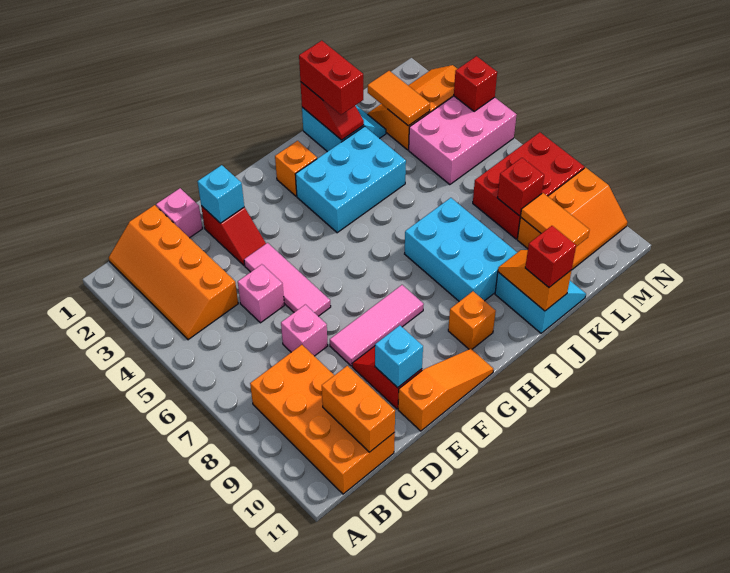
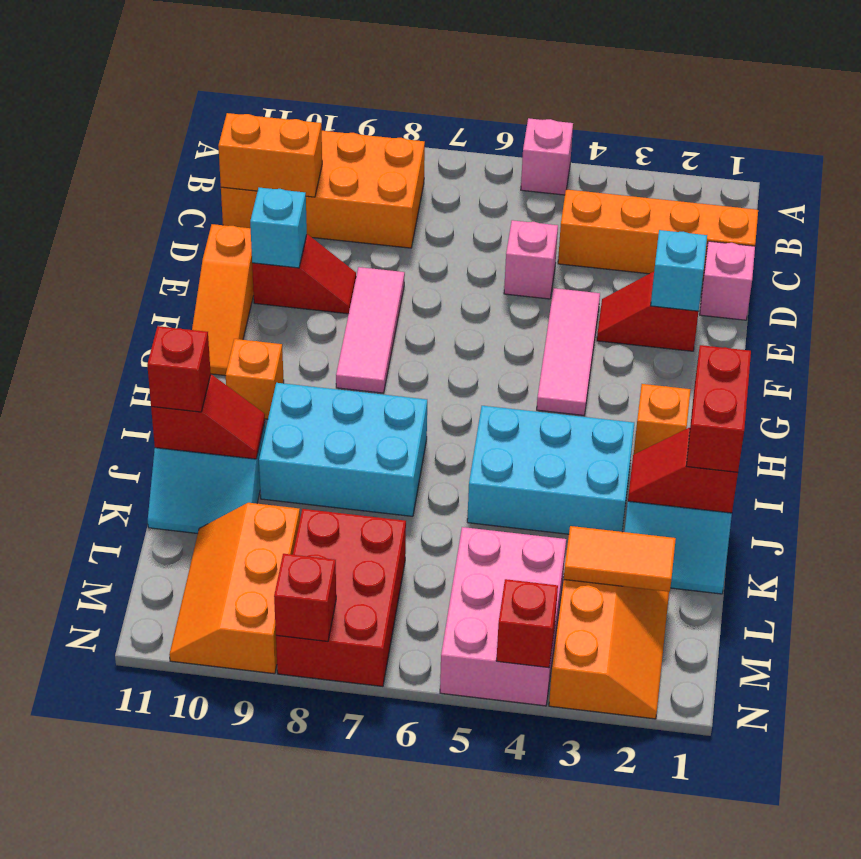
pink 1x1 brick [281,305,328,356] -> pink 1x1 brick moved to [521,118,573,195]
pink 1x3 tile [244,243,331,316] -> pink 1x3 tile turned to [537,288,600,415]
cyan 2x3 brick [295,126,406,233] -> cyan 2x3 brick turned to [467,406,634,534]
red 1x2 brick [299,41,363,115] -> red 1x2 brick turned to [686,345,751,472]
orange 1x2 slope [498,250,572,311] -> red 1x2 slope [151,375,265,459]
red 1x1 brick [497,158,544,216] -> red 1x1 brick moved to [274,554,336,641]
orange 1x2 tile [521,193,590,247] -> none

